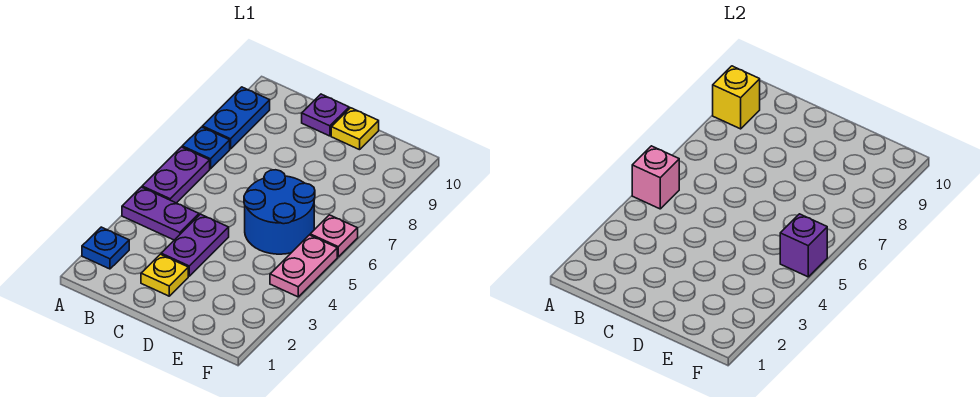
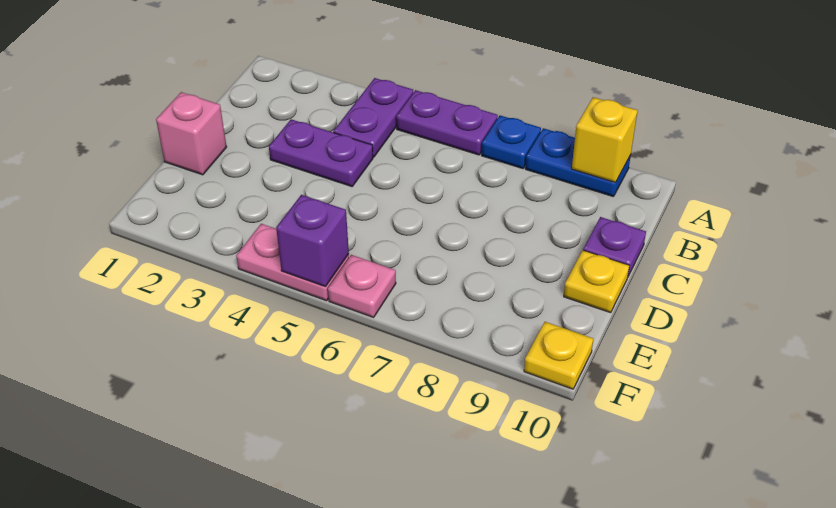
blue 1x1 plate [82,227,129,269] -> none
pink 1x1 brick [632,146,679,209] -> pink 1x1 brick moved to [156,92,226,175]
yellow 1x1 plate [141,254,188,296] -> yellow 1x1 plate moved to [524,322,593,389]
blue 2x2 round brick [244,170,315,254] -> none

